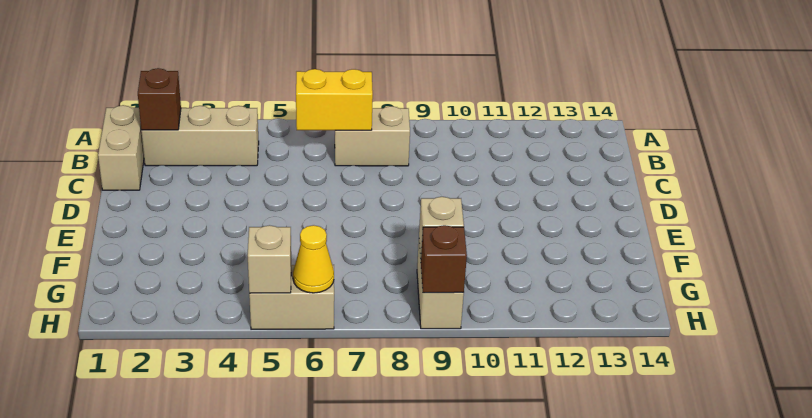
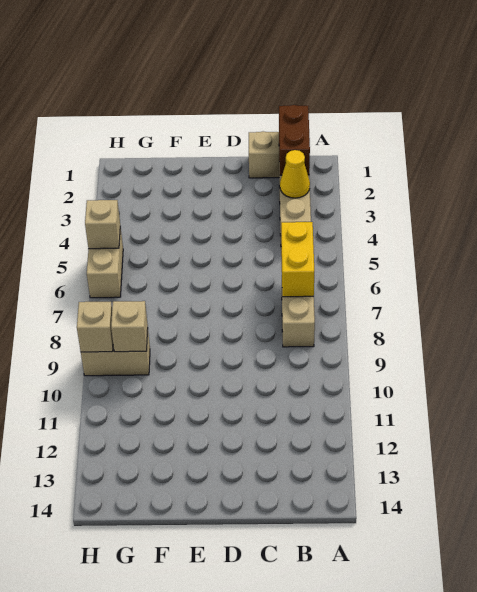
brown 1x1 brick [138,68,181,130] -> brown 1x2 brick [279,105,310,175]
yellow 1x1 cone [293,225,334,293] -> yellow 1x1 cone moved to [280,150,310,198]
brown 1x1 brick [421,225,467,293] -> tan 1x1 brick [77,302,113,352]

